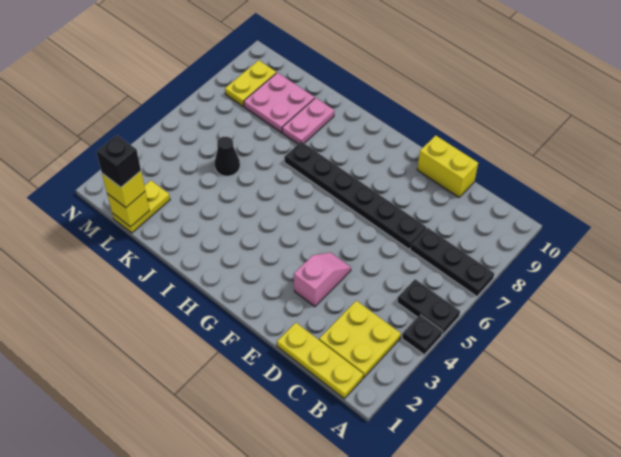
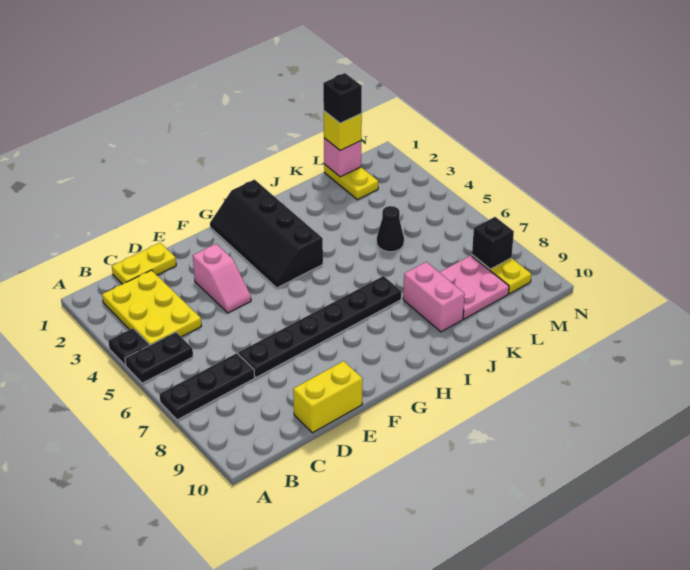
yellow 1x3 plate [277,323,363,399] -> yellow 1x2 plate [112,243,176,284]
yellow 2x2 plate [319,301,401,378] -> yellow 2x3 plate [102,270,201,345]
none -> black 2x4 slope [210,180,323,288]
pink 1x2 plate [282,98,334,144] -> pink 1x2 brick [403,262,465,332]
yellow 1x1 brick [107,192,149,227] -> pink 1x1 brick [324,138,361,177]
none -> black 1x1 brick [472,217,514,269]

